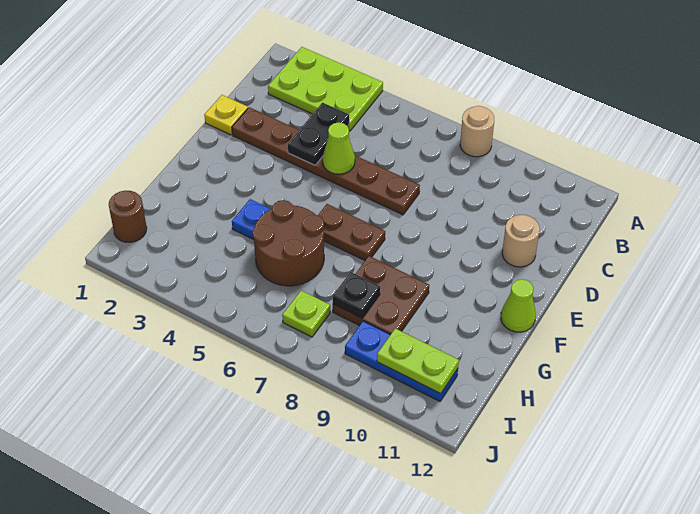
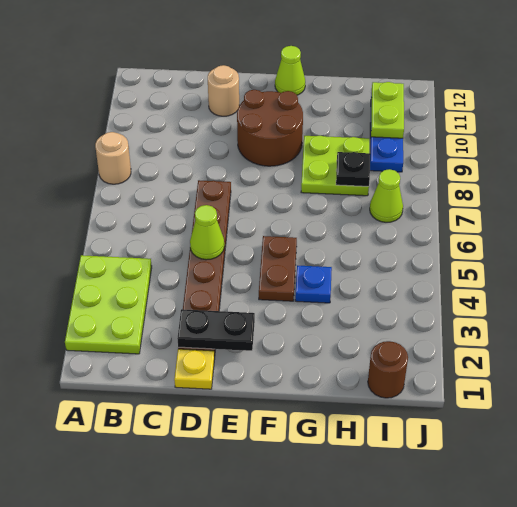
black 1x2 plate [288,103,349,165] -> black 1x2 plate moved to [177,309,255,351]
brown 1x2 plate [318,204,385,260] -> brown 1x2 plate moved to [259,236,297,301]
brown 2x2 round brick [253,200,324,286] -> brown 2x2 round brick moved to [237,90,303,166]
brown 2x2 plate [333,256,429,335] -> lime 2x2 plate [301,136,369,196]
lime 1x1 plate [282,291,330,337] -> lime 1x1 cone [370,169,403,222]

